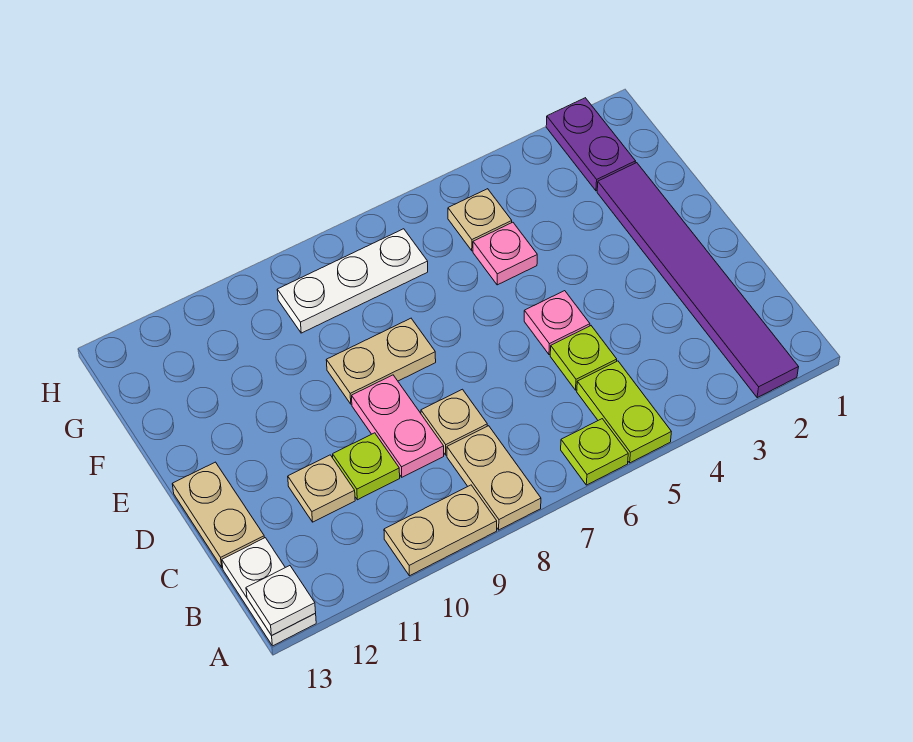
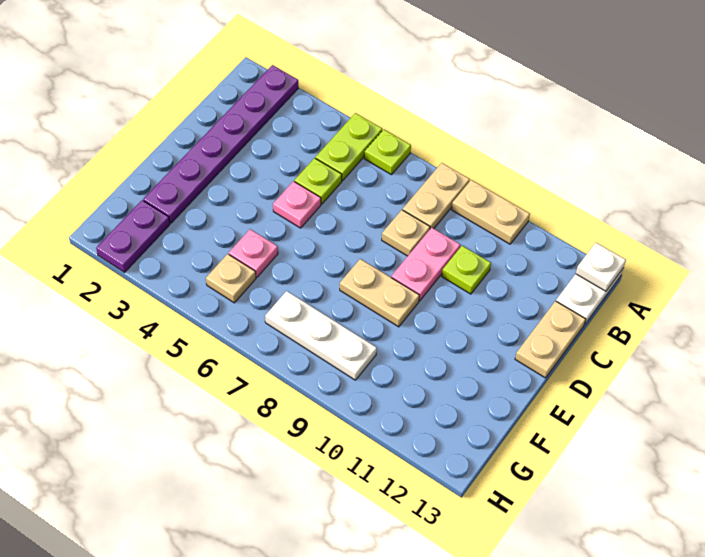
purple 1x6 tile [597,163,798,398] -> purple 1x6 plate [143,65,298,223]
tan 1x1 plate [288,455,355,522] -> none

